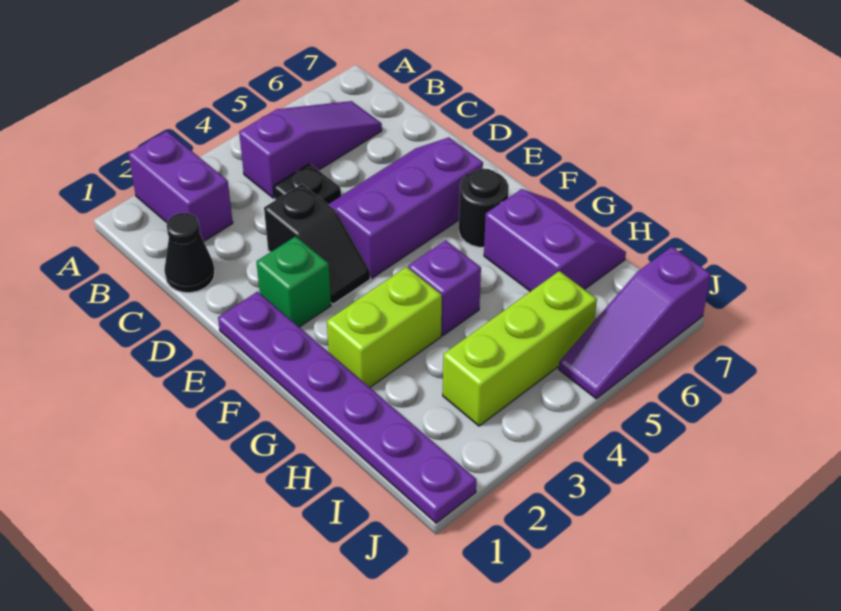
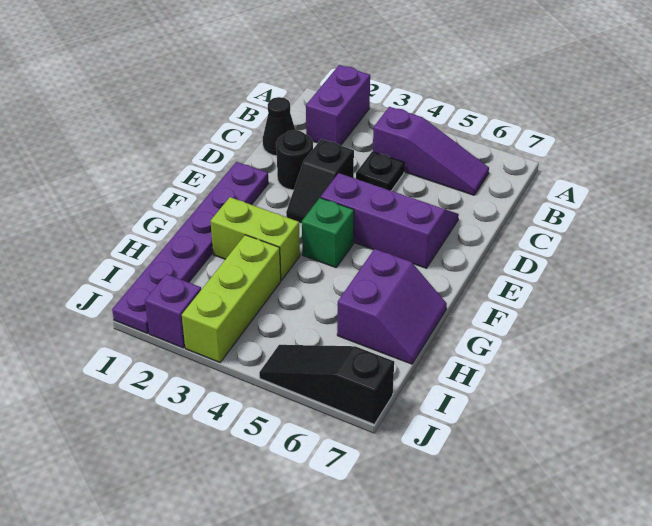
green 1x1 brick [257,236,331,327] -> green 1x1 brick moved to [302,198,354,268]
black 1x1 round brick [459,169,509,247] -> black 1x1 round brick moved to [276,130,313,190]
purple 1x1 brick [408,240,481,335] -> purple 1x1 brick moved to [145,274,201,348]
lime 1x3 brick [443,271,597,426] -> lime 1x3 brick turned to [182,235,281,362]
purple 1x3 slope [559,247,711,399] -> black 1x3 slope [259,345,394,424]

